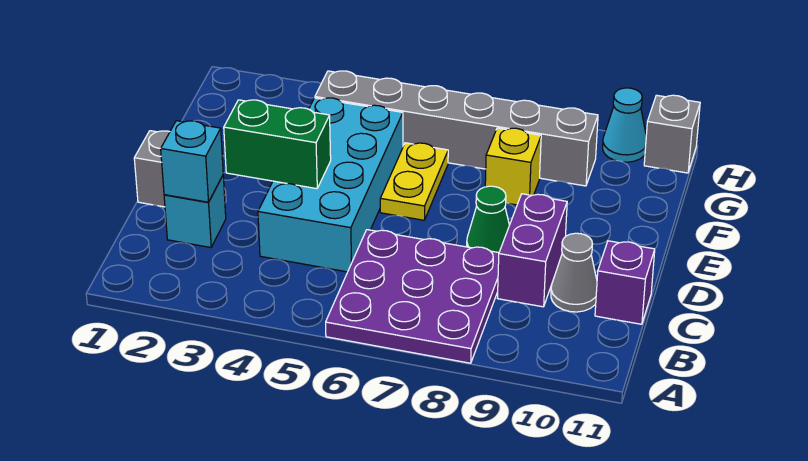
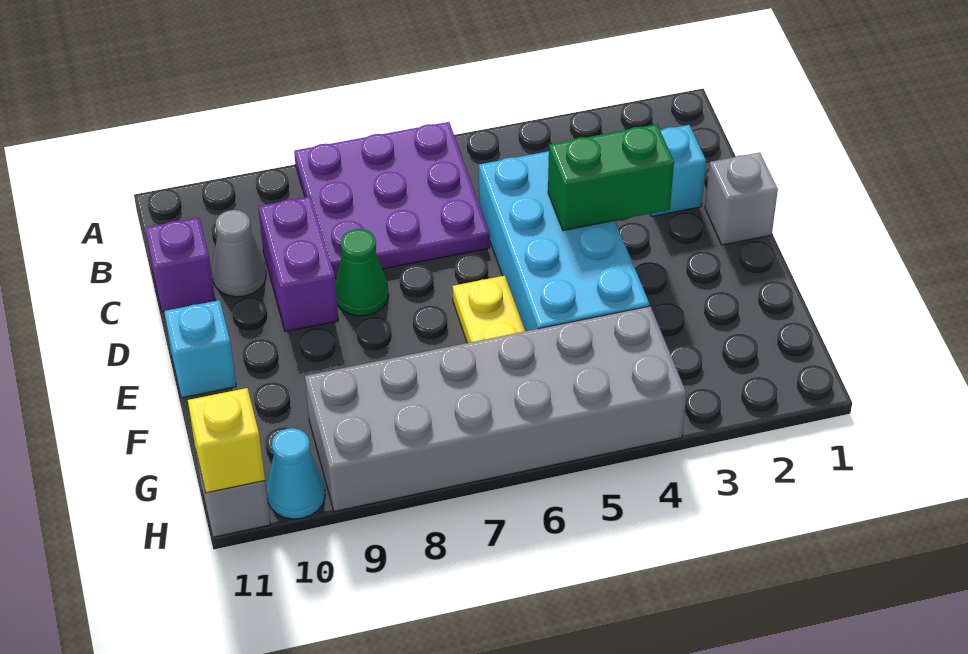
cyan 1x1 brick [161,121,223,202] -> cyan 1x1 brick moved to [164,300,236,398]
yellow 1x1 brick [485,128,541,205] -> yellow 1x1 brick moved to [188,388,265,493]
grey 1x6 brick [315,71,598,186] -> grey 2x6 brick [305,306,686,511]

